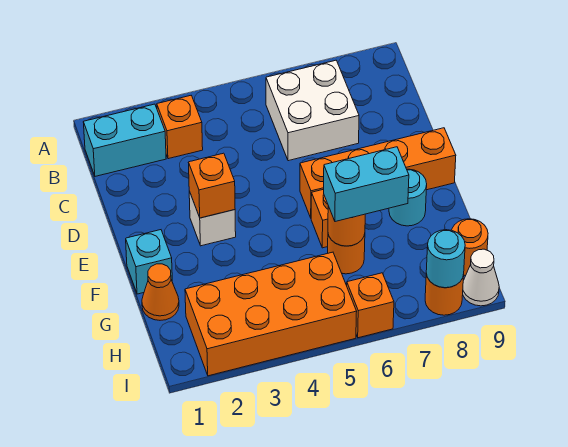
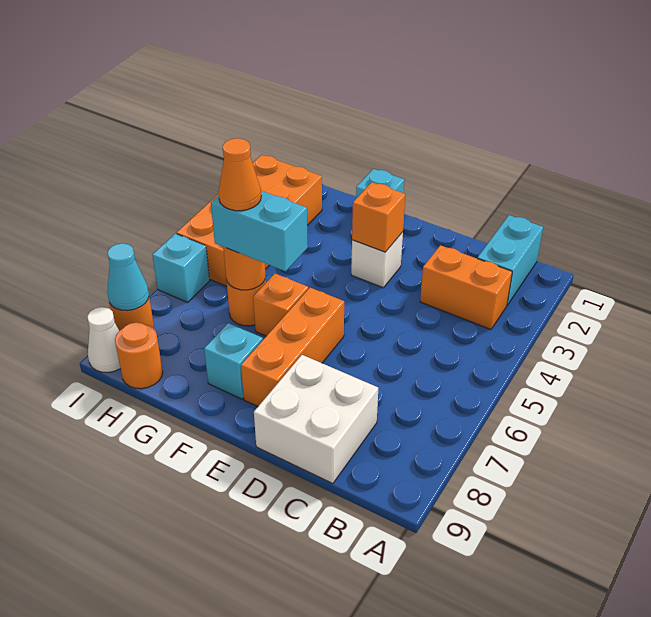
orange 1x1 brick [157,96,203,159] -> orange 1x2 brick [420,245,512,329]
white 2x2 brick [266,60,359,161] -> white 2x2 brick moved to [254,355,378,484]
orange 1x4 brick [300,128,456,218] -> orange 1x3 brick [241,288,344,406]
cyan 1x1 round brick [389,169,427,226] -> cyan 1x1 brick [204,323,263,399]
orange 1x1 cone [142,264,179,320] -> orange 1x1 cone moved to [218,138,261,211]
cyan 1x2 brick [324,147,409,222] -> cyan 1x2 brick turned to [211,191,308,271]
orange 1x1 brick [347,273,394,338] -> cyan 1x1 brick [152,234,210,302]
cyan 1x1 round brick [426,230,465,288] -> cyan 1x1 cone [107,243,149,311]

